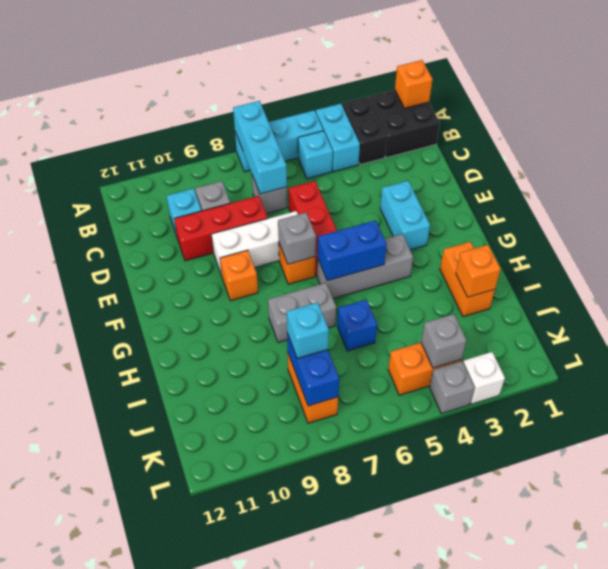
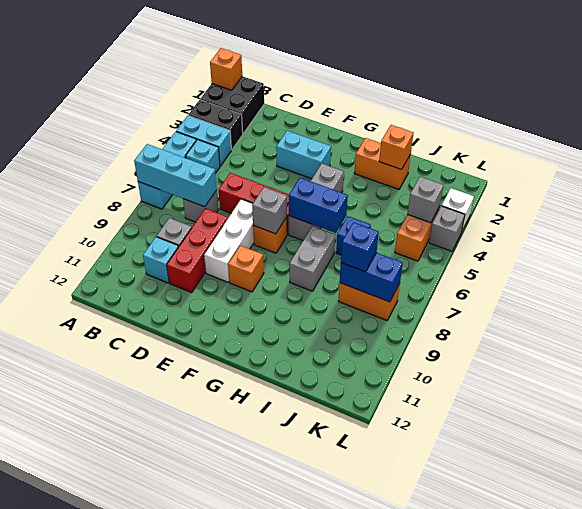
blue 1x2 brick [318,220,387,281] -> blue 1x2 brick turned to [289,178,348,233]
cyan 1x1 brick [287,302,329,358] -> blue 1x1 brick [341,222,379,272]

